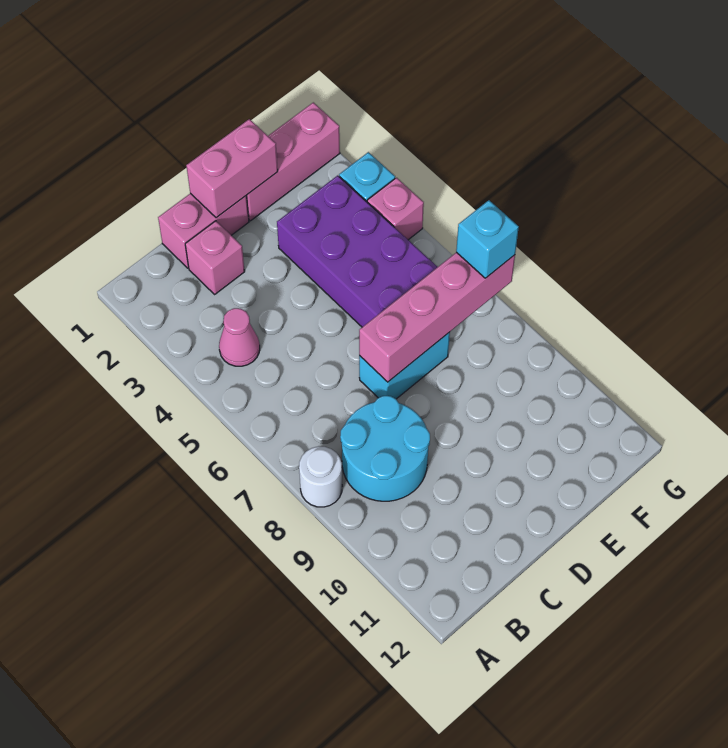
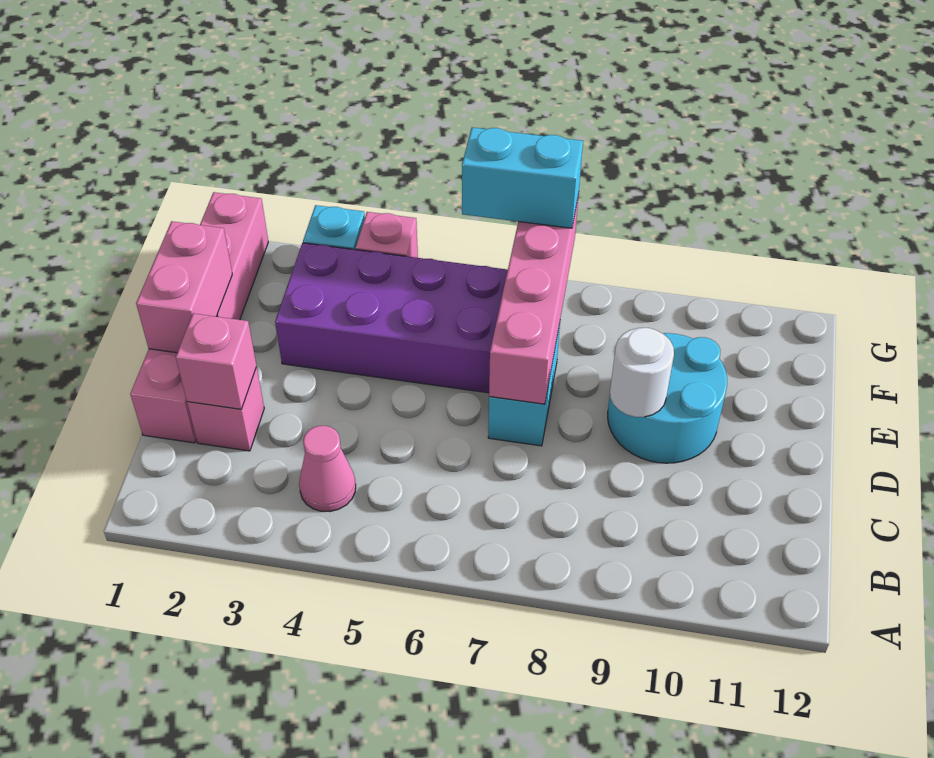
white 1x1 round brick [299,446,342,507] -> white 1x1 round brick moved to [610,328,674,417]
cyan 2x2 round brick [340,396,430,501] -> cyan 2x2 round brick moved to [608,333,727,463]
none -> pink 1x1 brick [176,313,256,409]
cyan 1x1 brick [456,200,519,278] -> cyan 1x2 brick [462,127,583,228]

